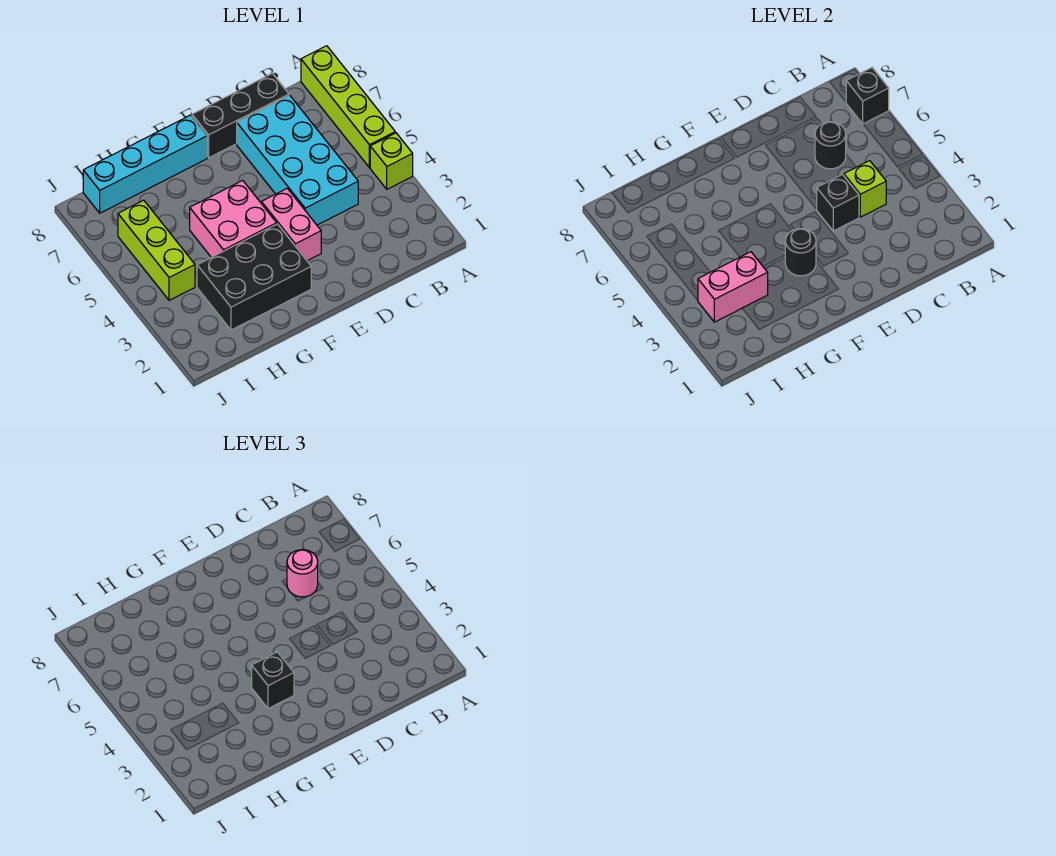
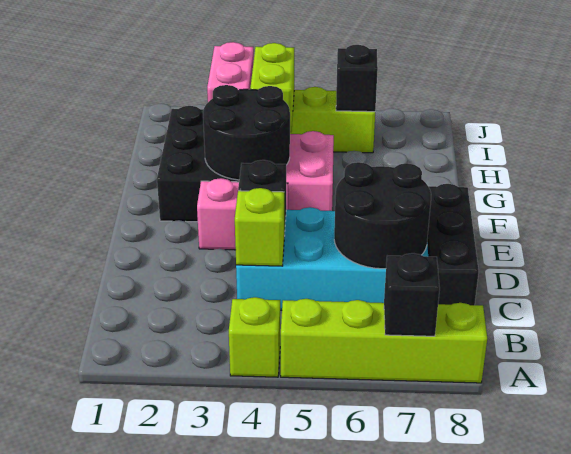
black 1x1 round brick [815,122,846,169] -> black 2x2 round brick [334,162,431,269]
pink 1x1 round brick [287,550,318,597] -> none
black 1x1 round brick [785,229,816,276] -> black 2x2 round brick [203,85,290,180]
black 1x1 brick [252,652,294,709] -> black 1x1 brick moved to [336,45,378,112]
cyan 1x4 brick [83,115,207,213] -> none
none -> lime 1x2 brick [250,43,294,132]

